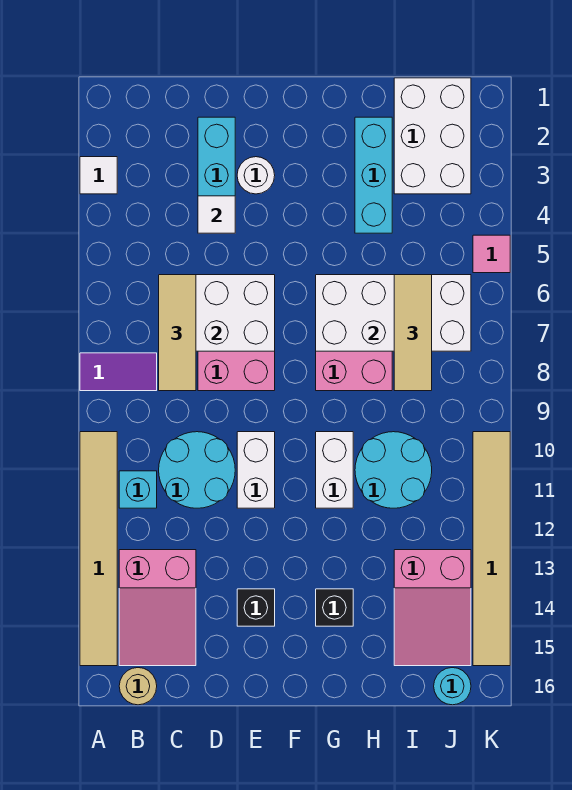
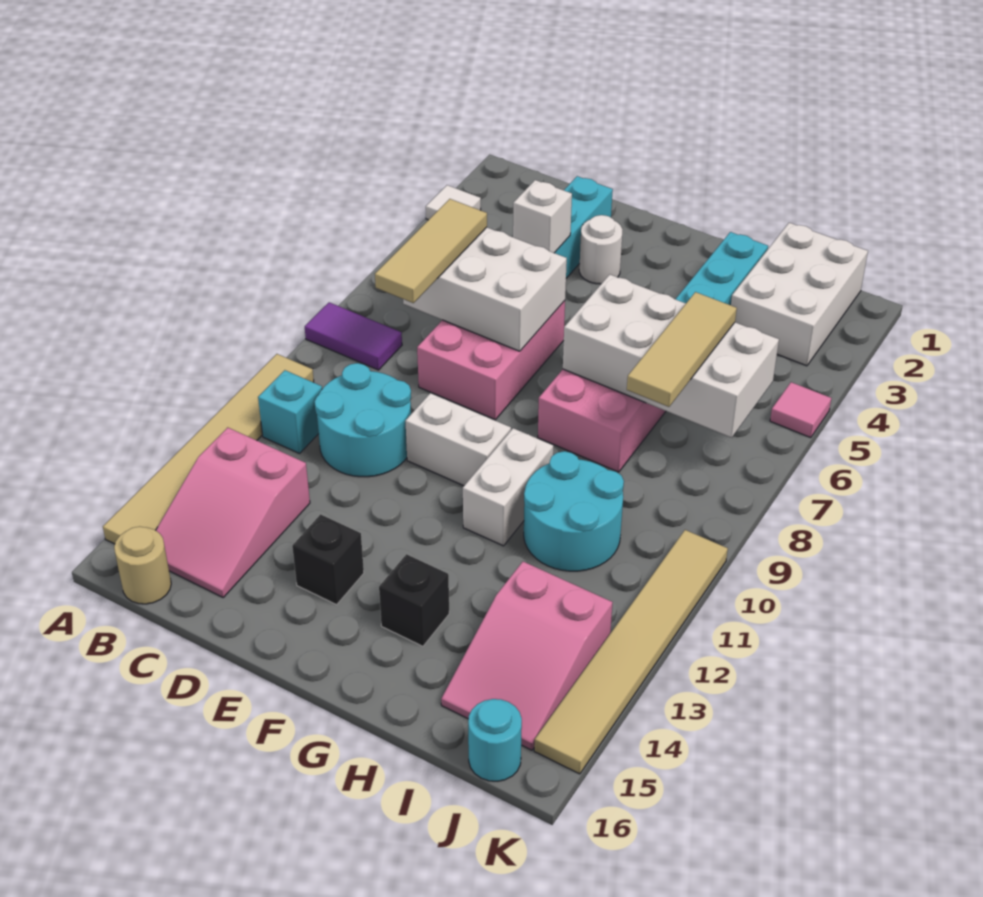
white 1x1 tile [198,196,235,233] -> white 1x1 brick [513,180,572,253]
white 1x2 brick [237,432,275,508] -> white 1x2 brick turned to [405,393,511,486]

